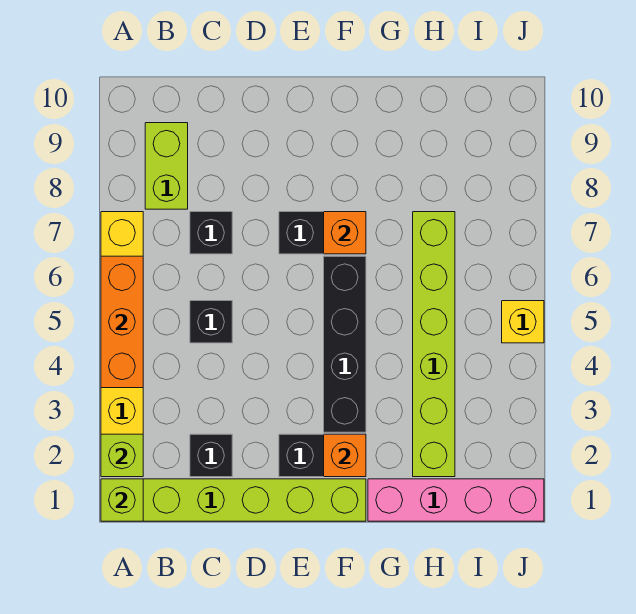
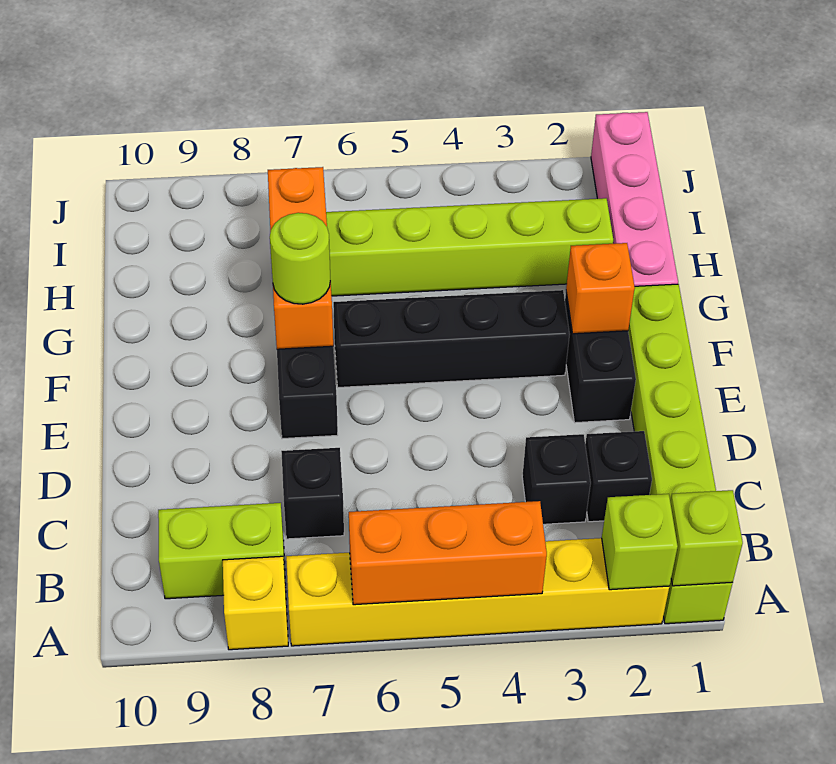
black 1x1 brick [190,301,232,343] -> black 1x1 brick moved to [522,434,591,524]
orange 1x1 brick [324,212,366,254] -> orange 1x3 brick [268,167,333,349]
none -> lime 1x1 round brick [270,213,330,304]
yellow 1x1 brick [502,301,544,343] -> yellow 1x1 brick moved to [223,556,288,650]

